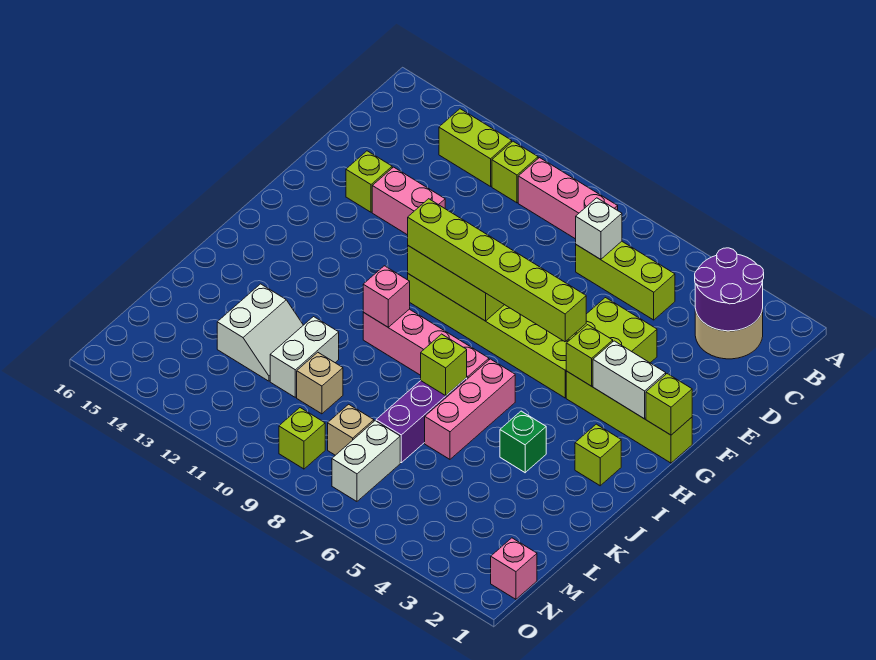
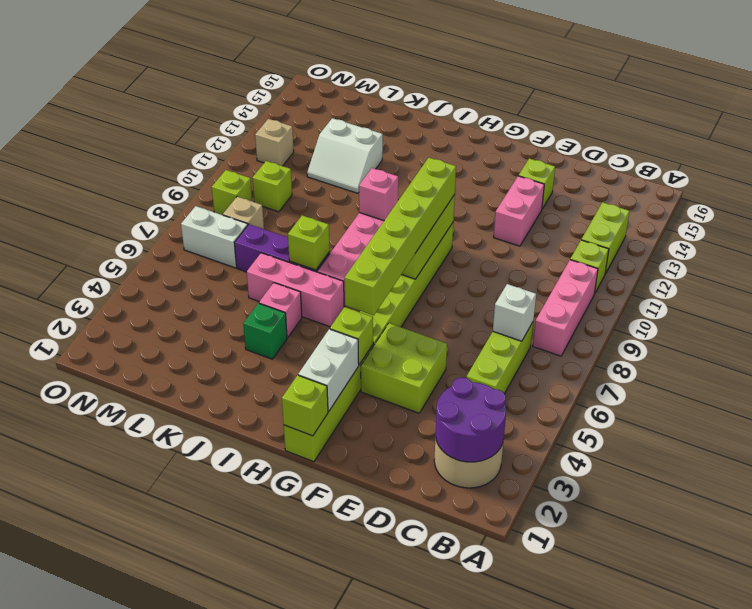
lime 1x1 brick [575,424,621,486] -> lime 1x1 brick moved to [252,161,292,212]
white 1x2 brick [270,317,339,397] -> none
tan 1x1 brick [297,352,343,414] -> tan 1x1 brick moved to [255,119,294,166]
pink 1x1 brick [491,538,537,599] -> pink 1x1 brick moved to [259,283,302,338]

